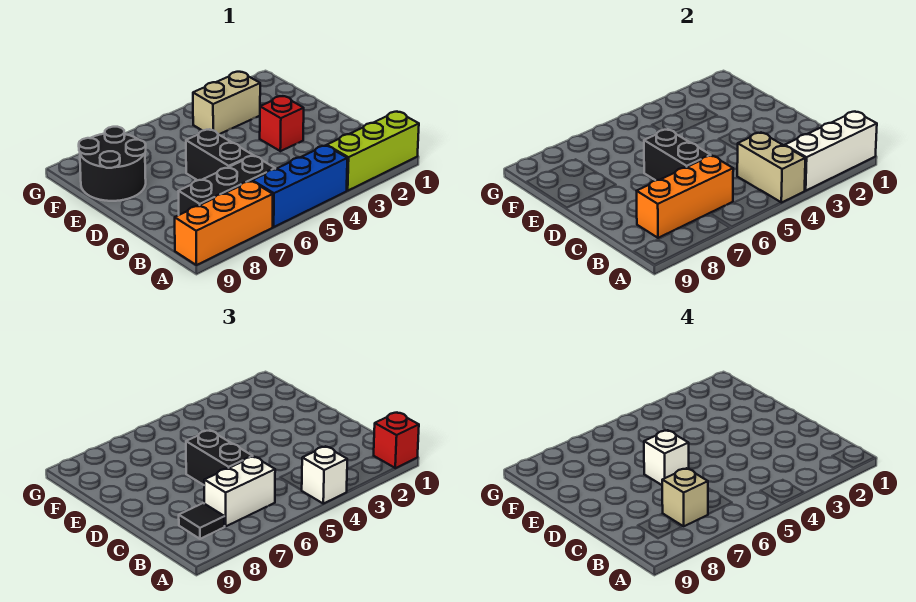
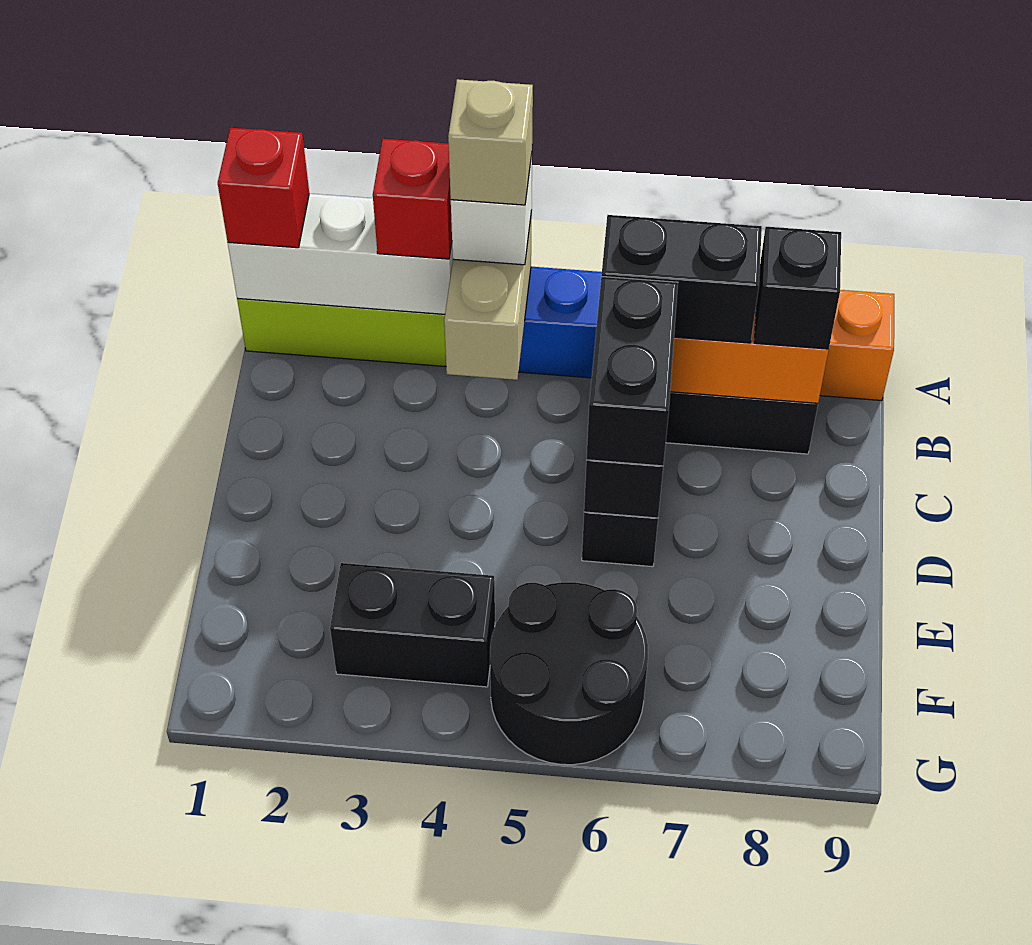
white 1x2 brick [204,457,275,526] -> black 1x2 brick [602,215,762,343]
tan 1x1 brick [662,468,708,526] -> tan 1x1 brick moved to [448,79,533,205]
black 1x1 tile [179,503,225,539] -> black 1x1 brick [754,227,841,349]
red 1x1 brick [260,96,304,151] -> red 1x1 brick moved to [373,139,452,259]
white 1x1 brick [644,430,689,485] -> none
black 2x2 round brick [79,127,146,201] -> black 2x2 round brick moved to [490,582,648,765]
tan 1x2 brick [193,72,260,134] -> black 1x2 brick [330,563,495,687]

